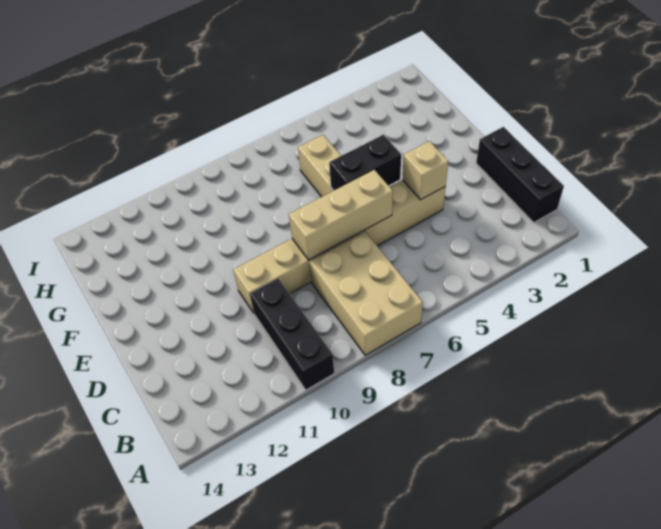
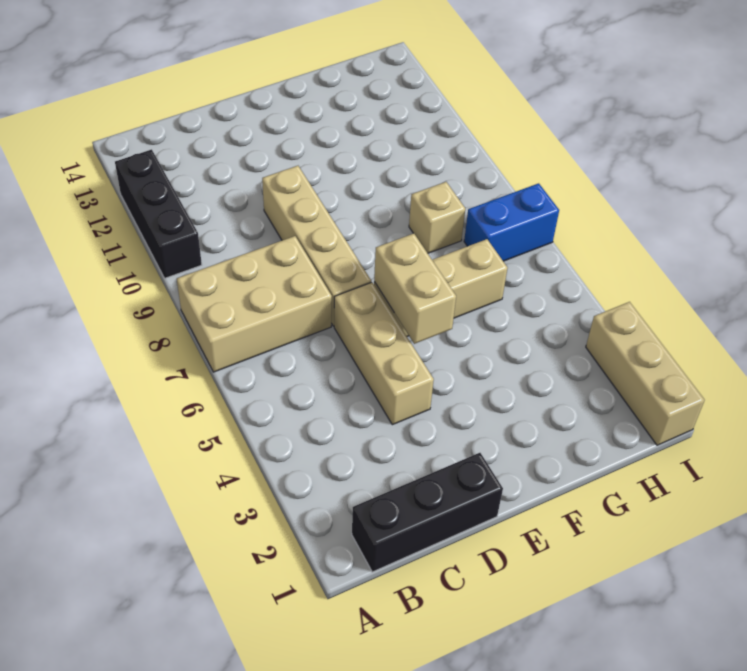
black 1x3 brick [250,278,334,390] -> black 1x3 brick turned to [115,149,202,278]
tan 1x1 brick [403,141,448,200] -> tan 1x1 brick moved to [409,182,465,253]
tan 1x3 brick [289,170,393,260] -> tan 1x3 brick moved to [586,302,705,445]
black 1x2 brick [329,135,401,190] -> tan 1x2 brick [374,233,456,344]
none -> blue 1x2 brick [464,183,559,261]

